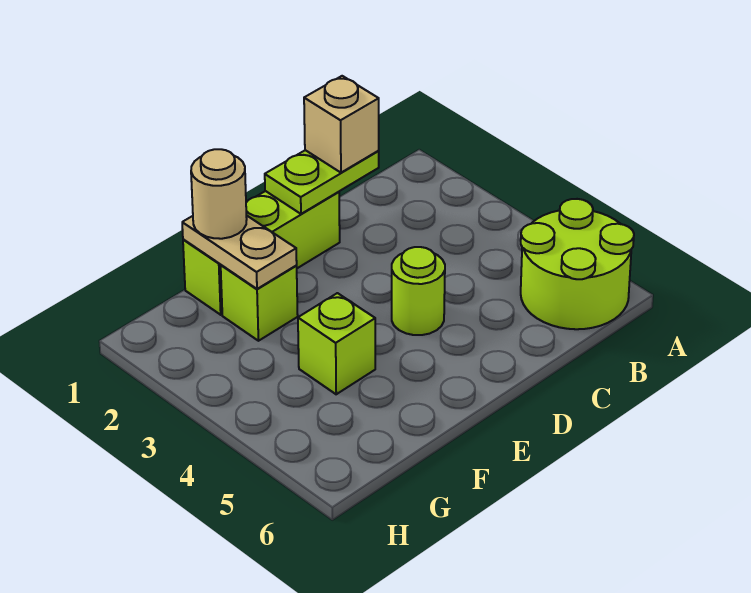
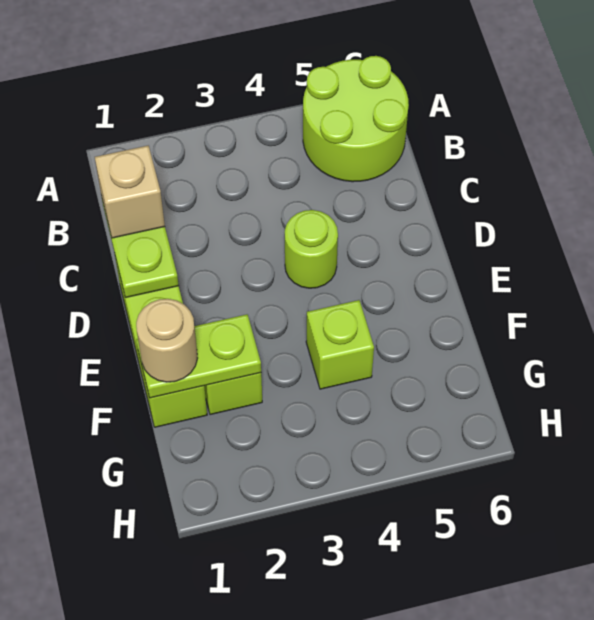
tan 1x2 plate [182,215,297,289] -> lime 1x2 plate [136,314,261,398]

